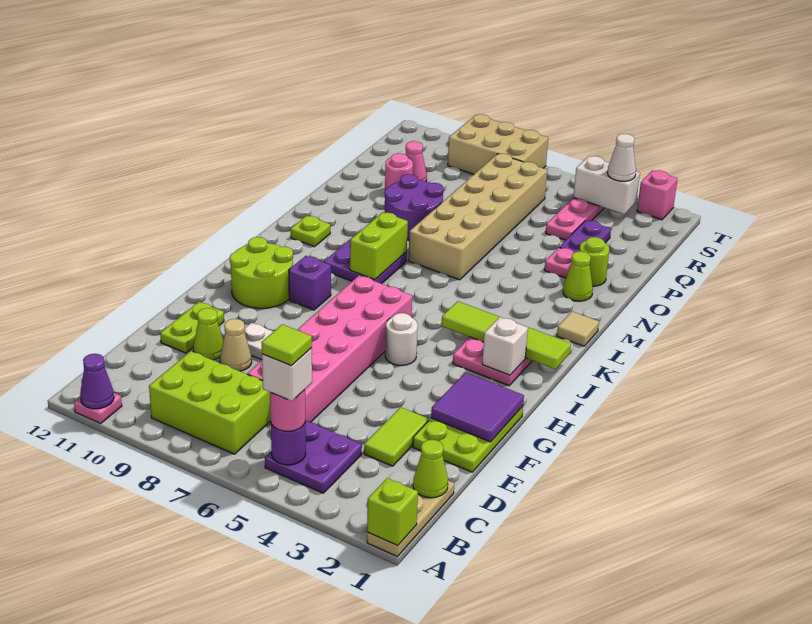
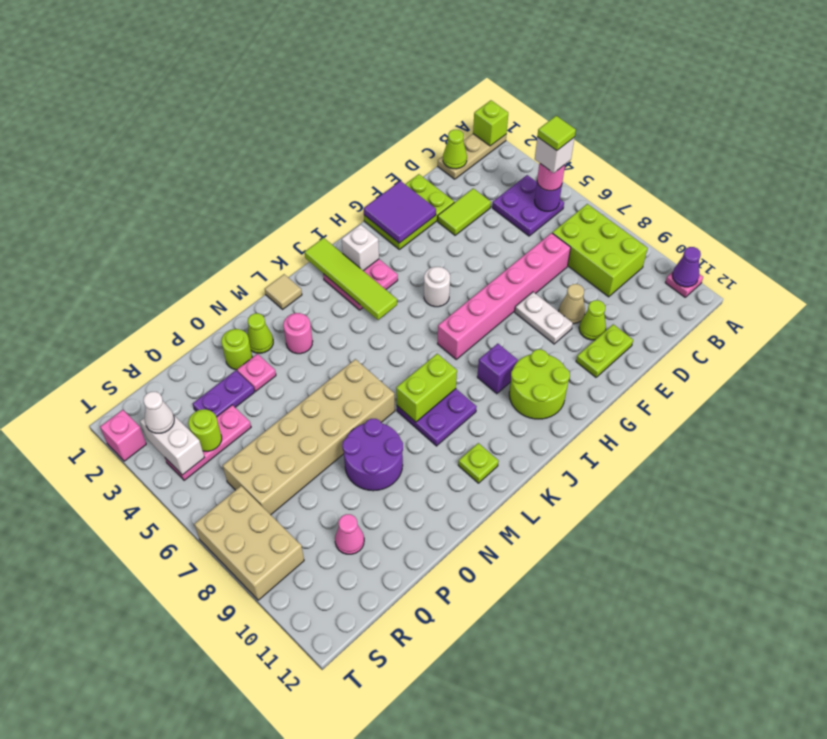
pink 2x6 brick [247,276,412,422] -> pink 1x6 brick [437,233,571,359]
pink 1x1 round brick [385,153,413,190] -> pink 1x1 round brick moved to [283,313,313,354]
none -> lime 1x1 round brick [188,409,222,451]

